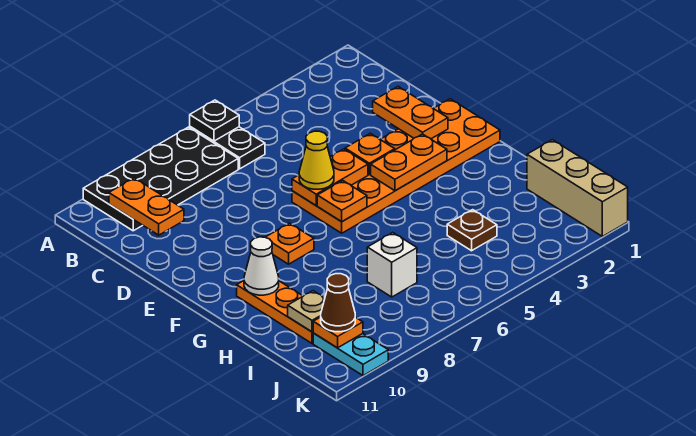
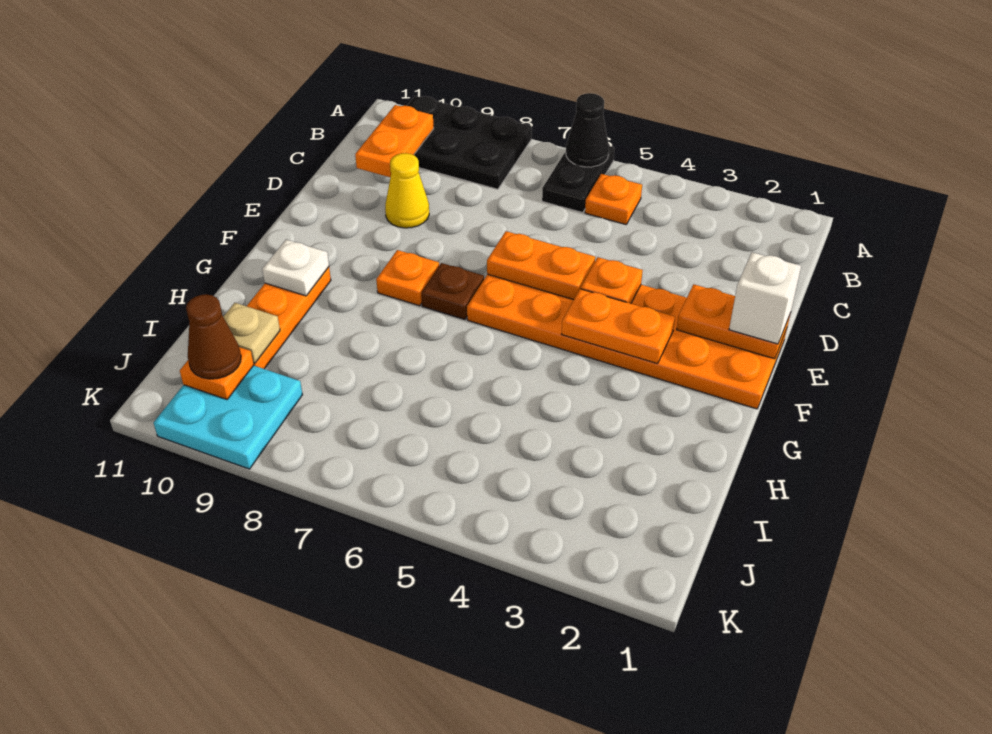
black 1x1 plate [190,100,239,141] -> black 1x1 cone [566,93,609,167]
black 2x4 plate [83,127,238,231] -> black 2x3 plate [407,96,532,189]
orange 1x2 plate [373,87,448,139] -> orange 1x2 plate turned to [676,284,790,359]
yellow 1x1 cone [299,131,334,189] -> yellow 1x1 cone moved to [385,153,429,228]
orange 1x1 plate [317,181,367,222] -> orange 1x1 plate moved to [585,174,642,224]
white 1x1 cone [244,237,279,295] -> white 1x1 plate [262,240,329,296]
tan 1x3 brick [527,140,628,236] -> none
brown 1x1 plate [447,210,497,251] -> brown 1x1 plate moved to [421,263,484,320]
white 1x1 brick [367,233,417,297] -> white 1x1 brick moved to [729,252,801,344]
cyan 1x2 plate [313,333,388,376] -> cyan 2x2 plate [154,366,302,469]

